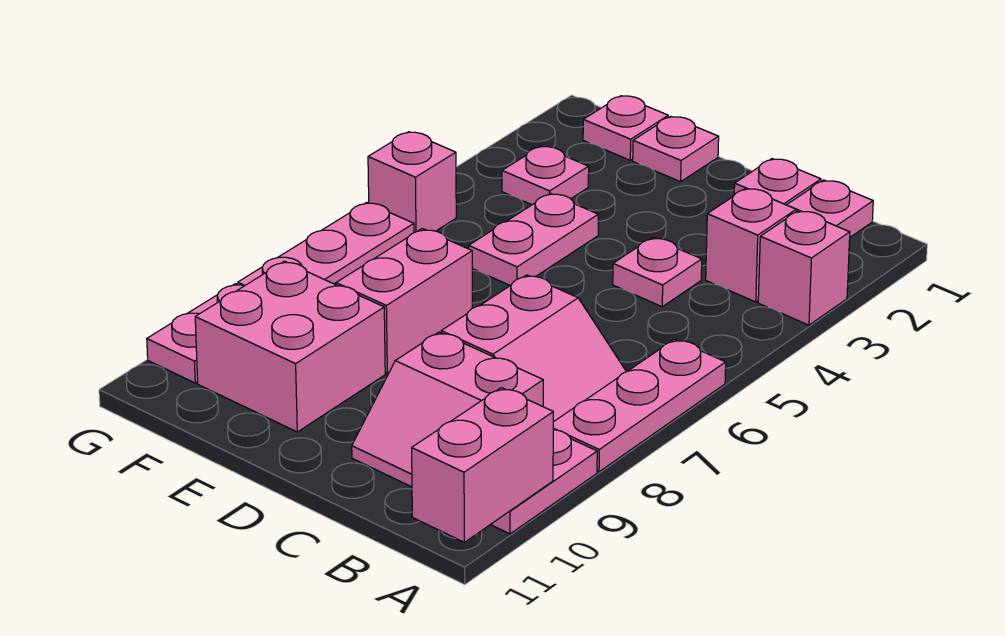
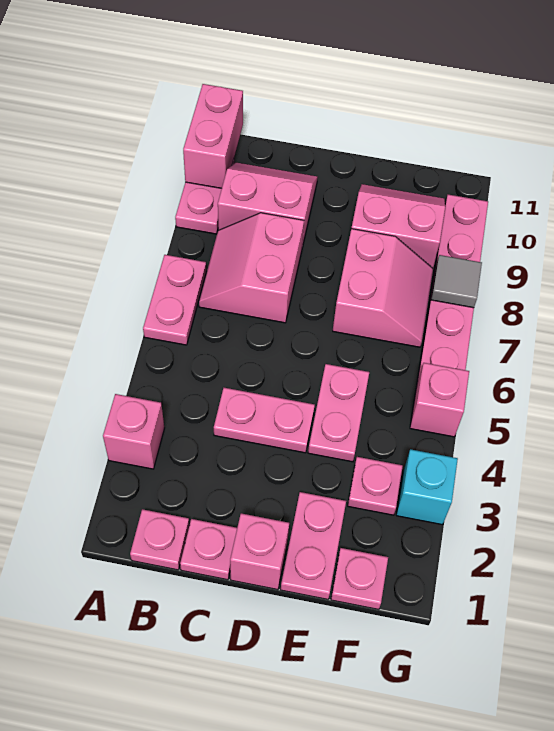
pink 1x3 plate [553,339,726,472] -> pink 1x2 plate [143,255,206,345]
pink 1x1 brick [706,188,796,302] -> pink 1x1 brick moved to [230,513,289,590]
pink 1x1 plate [613,238,702,307] -> pink 1x2 plate [214,388,315,453]
pink 1x1 plate [633,116,719,182] -> pink 1x2 plate [281,492,346,599]
pink 2x2 brick [195,261,385,432] -> pink 2x2 slope [351,184,445,268]
none -> cyan 1x1 brick [396,449,458,525]
none -> grey 1x1 tile [431,255,482,308]

